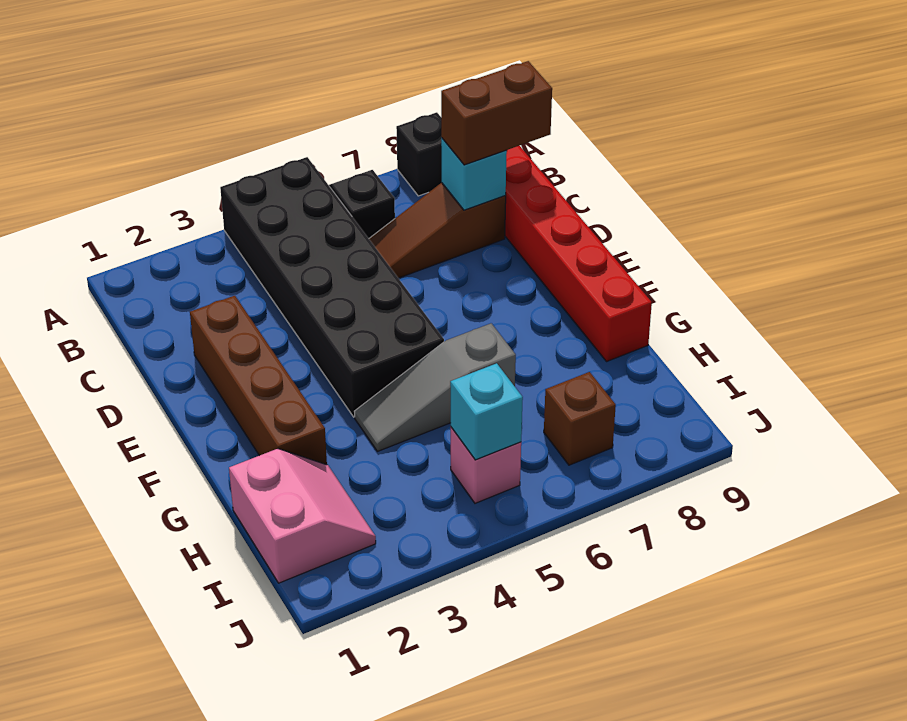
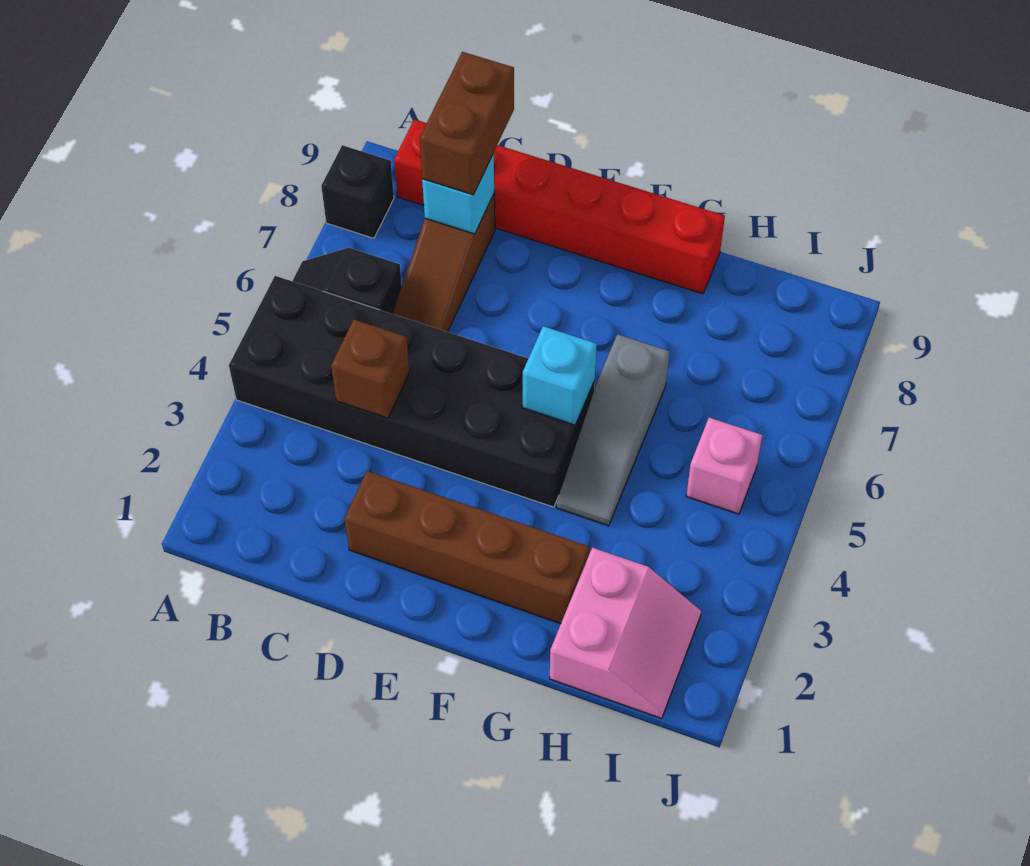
pink 2x2 slope [229,449,376,583] -> pink 2x2 slope turned to [550,548,701,719]
cyan 1x1 brick [450,363,523,460] -> cyan 1x1 brick moved to [523,326,597,425]
brown 1x1 brick [544,372,616,465] -> brown 1x1 brick moved to [331,320,409,418]

